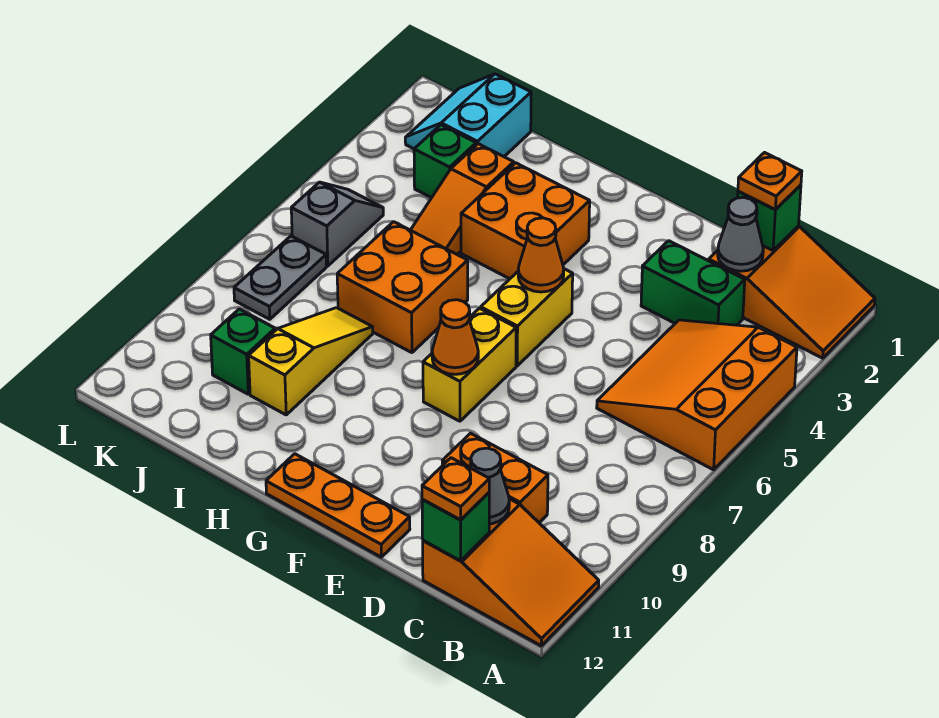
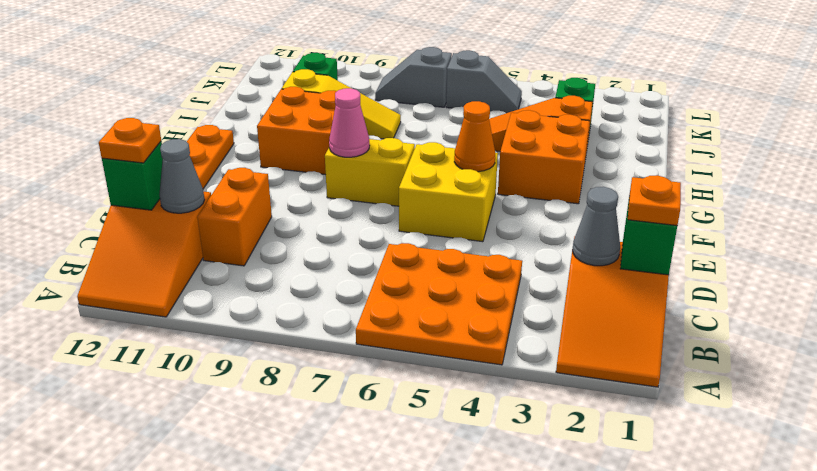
orange 3x3 slope [597,320,797,470] -> orange 3x3 plate [356,243,522,365]
green 1x2 brick [641,241,745,325] -> none
yellow 1x2 brick [481,269,573,366] -> yellow 2x2 brick [399,142,498,242]
orange 1x1 cone [432,300,478,374] -> pink 1x1 cone [329,88,370,157]
orange 2x2 brick [337,222,468,353] -> orange 2x2 brick moved to [257,87,337,175]
cyan 2x2 slope [405,74,531,157] -> none
grey 1x2 plate [234,236,326,319] -> grey 1x2 slope [375,47,452,107]

